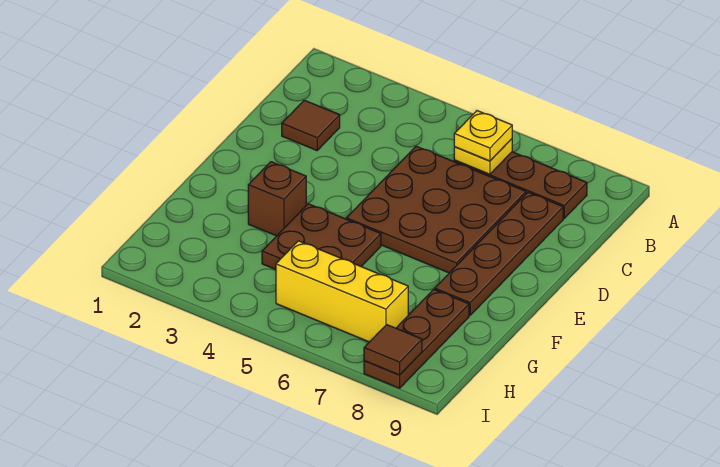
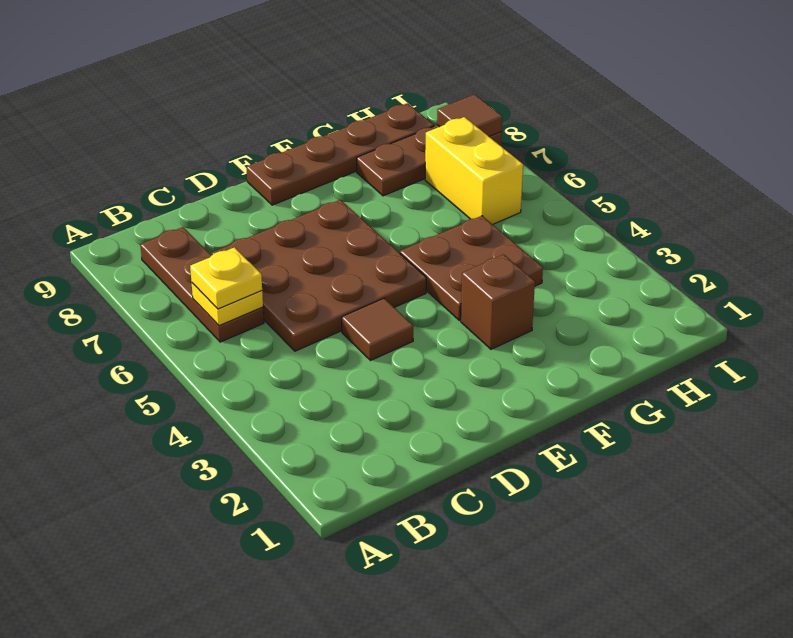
brown 1x1 tile [282,100,340,151] -> brown 1x1 tile moved to [342,298,413,361]
brown 1x4 plate [435,192,563,315] -> brown 1x4 plate moved to [247,103,434,205]
yellow 1x3 brick [276,241,408,342] -> yellow 1x2 brick [425,117,523,224]

